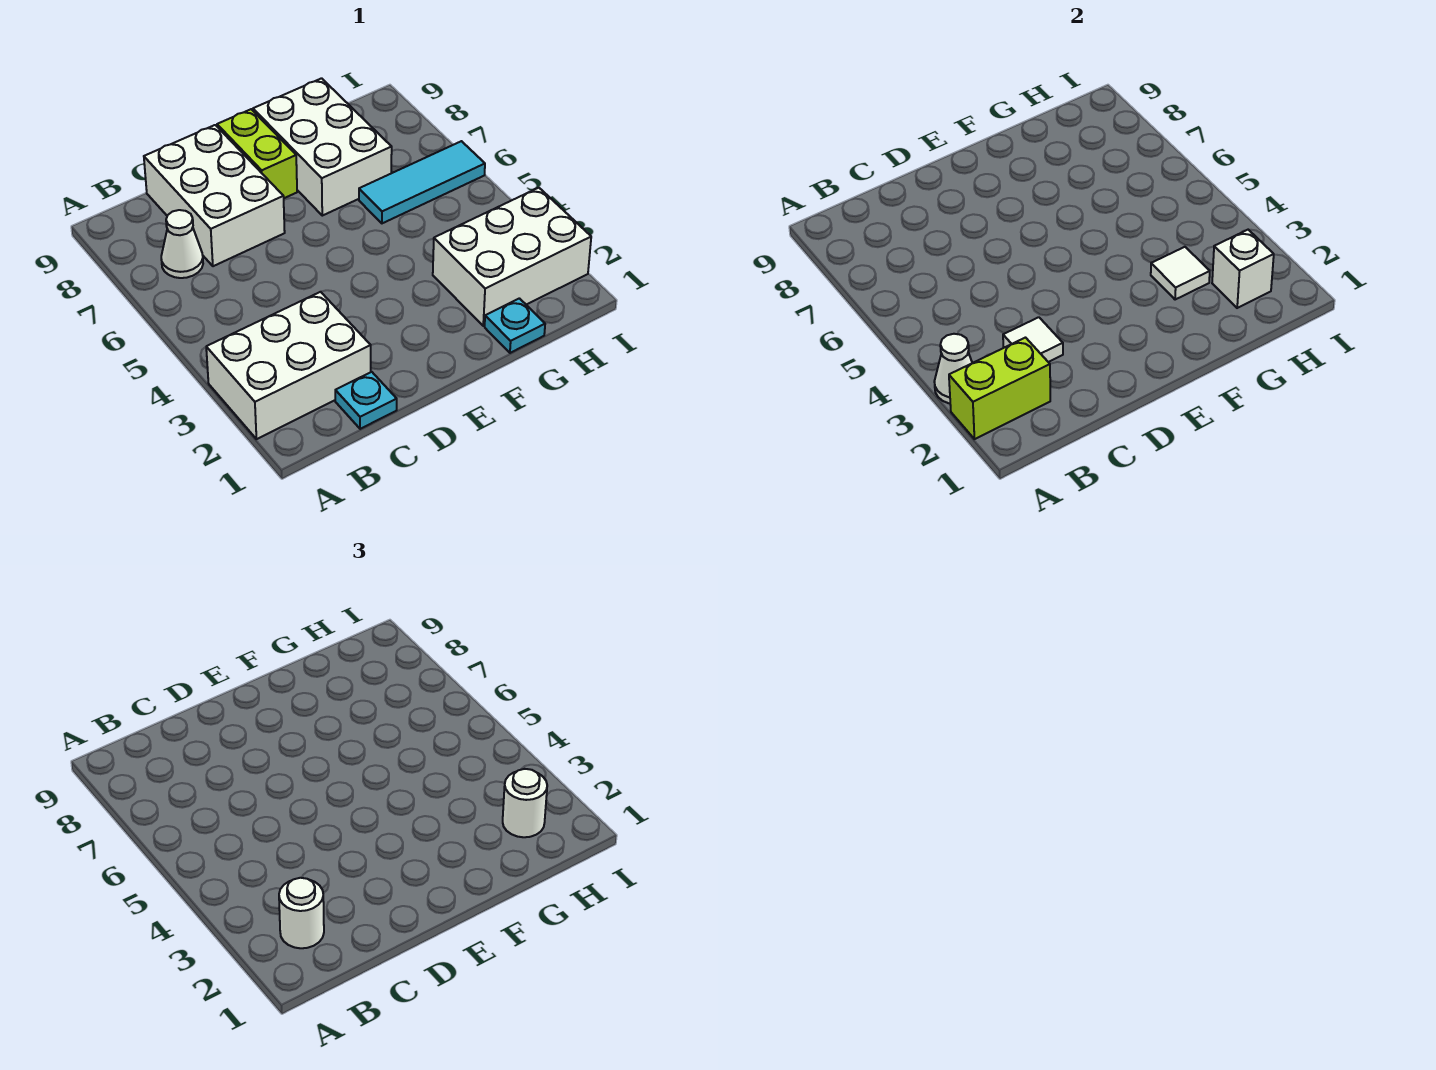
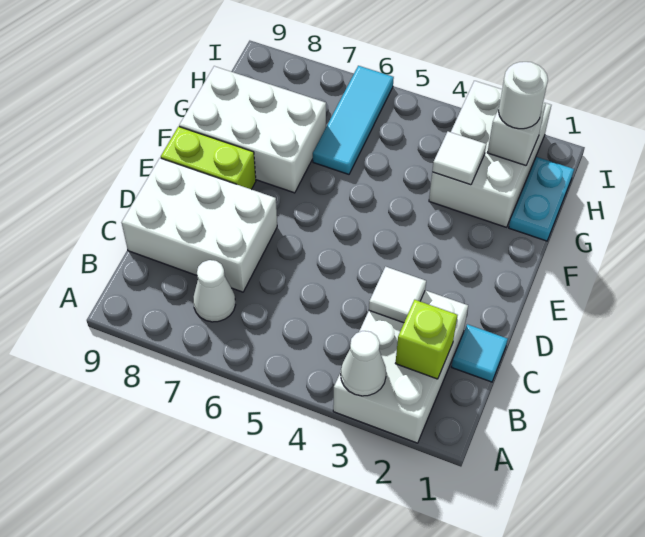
lime 1x2 brick [949,338,1050,439] -> lime 1x1 brick [395,300,457,379]
white 1x1 round brick [279,878,324,948] -> none
cyan 1x1 plate [335,372,397,429] -> cyan 1x1 tile [452,324,508,382]
cyan 1x1 plate [485,298,545,353] -> cyan 1x2 plate [509,157,574,241]

